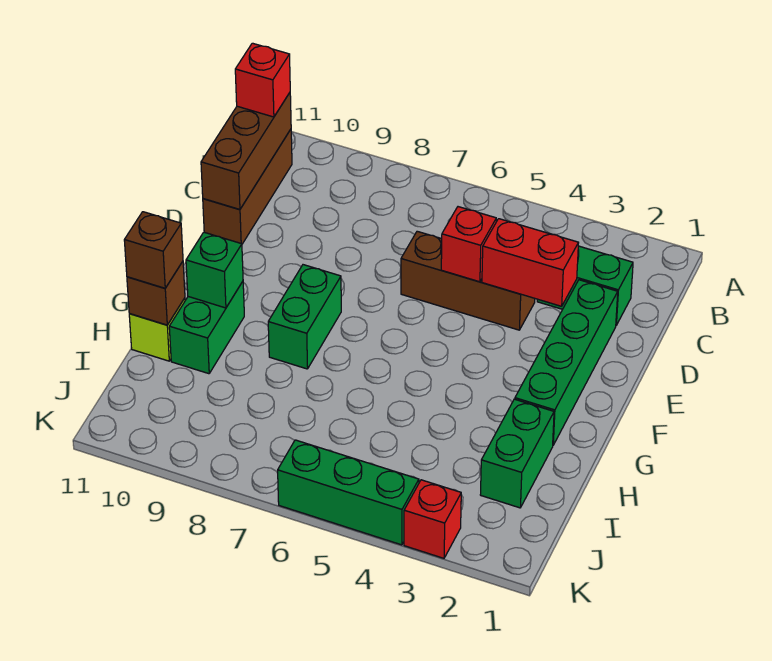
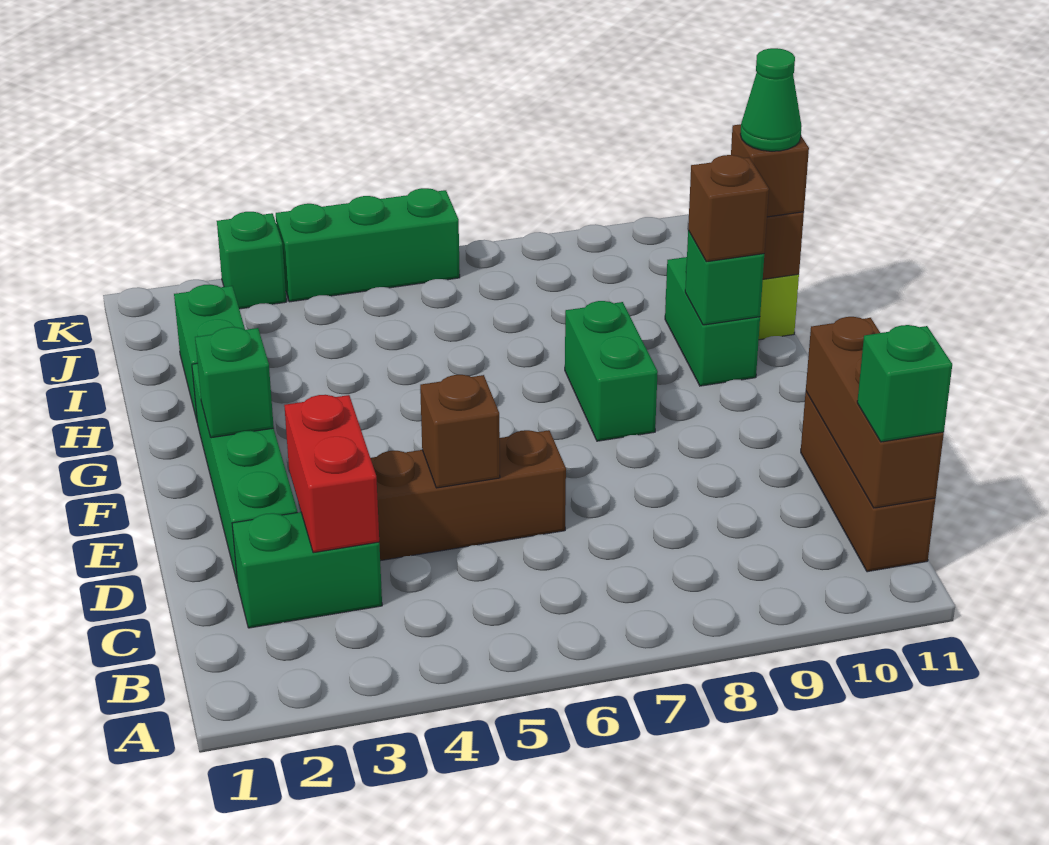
red 1x1 brick [235,43,290,117] -> green 1x1 brick [857,325,952,442]
red 1x2 brick [482,219,578,306] -> red 1x2 brick turned to [284,395,379,553]
red 1x1 brick [441,207,496,282] -> brown 1x1 brick [420,375,500,488]
none -> green 1x1 brick [195,327,274,438]
none -> brown 1x1 brick [688,155,769,262]
none -> green 1x1 cone [740,48,801,151]
red 1x1 brick [404,480,461,558] -> green 1x1 brick [217,212,286,309]

